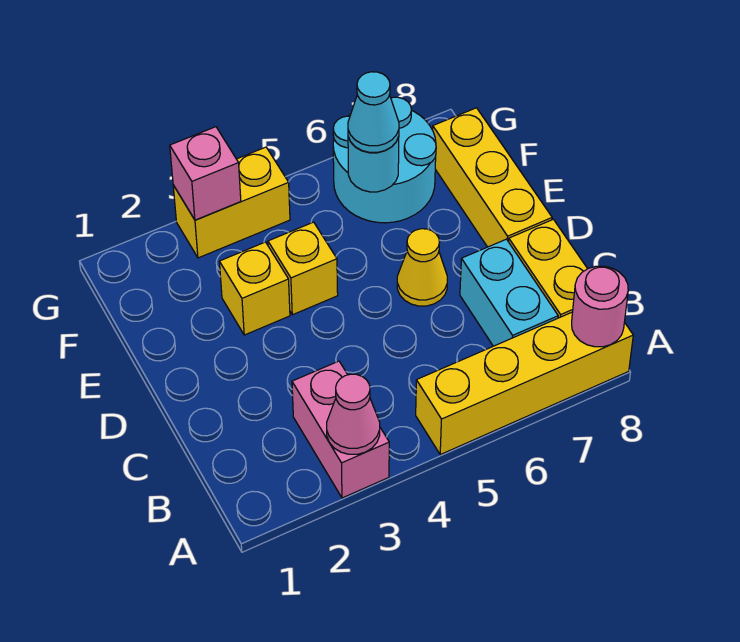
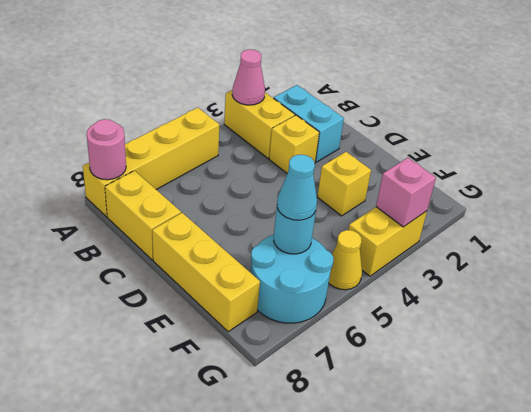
pink 1x2 brick [292,361,389,498] -> yellow 1x2 brick [224,90,295,158]
cyan 1x2 brick [460,239,558,346] -> cyan 1x2 brick moved to [274,85,344,162]
yellow 1x1 cone [397,229,447,306] -> yellow 1x1 cone moved to [329,230,362,290]
yellow 1x1 brick [268,222,338,315] -> yellow 1x1 brick moved to [269,115,319,173]

